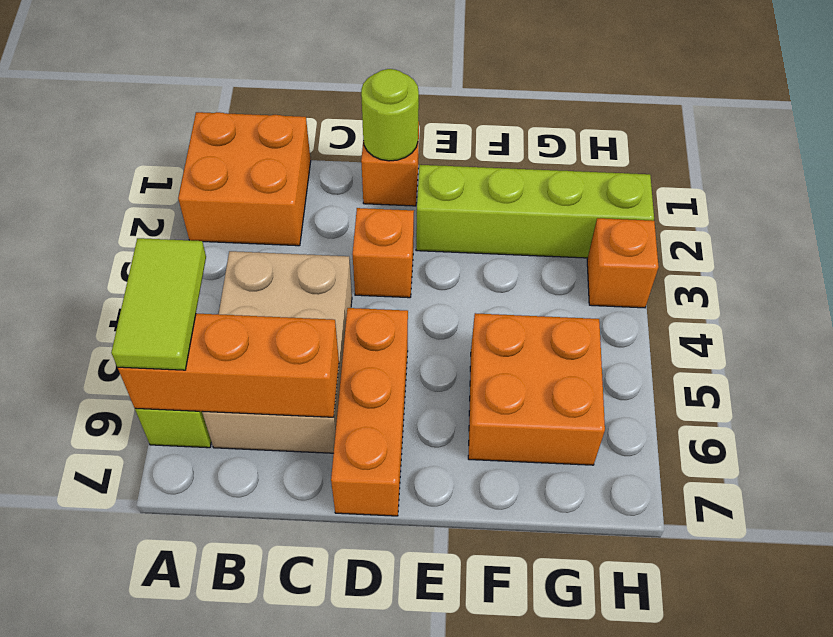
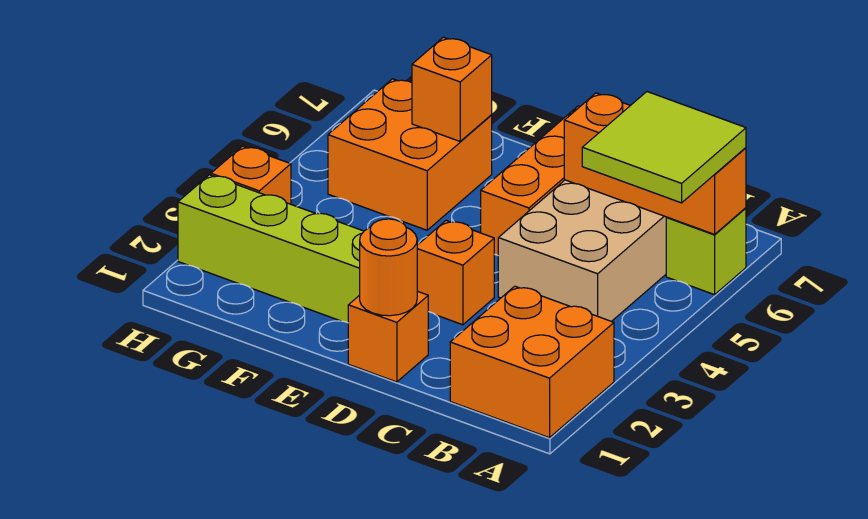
lime 1x2 tile [111,238,206,370] -> lime 2x2 tile [582,92,746,203]
lime 1x1 round brick [361,69,419,161] -> orange 1x1 round brick [360,219,417,316]
none -> orange 1x1 brick [412,37,492,141]

